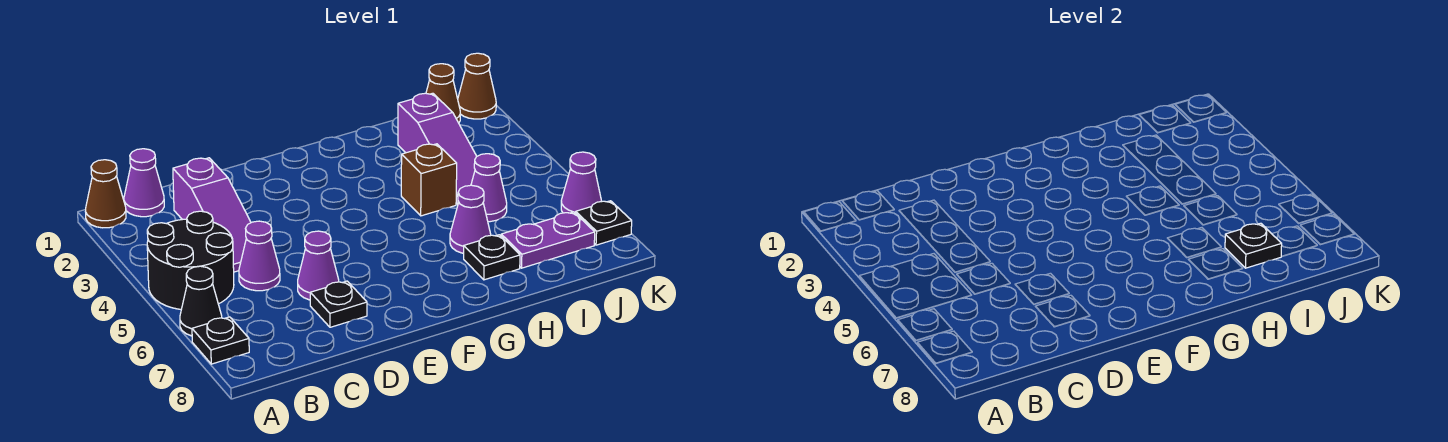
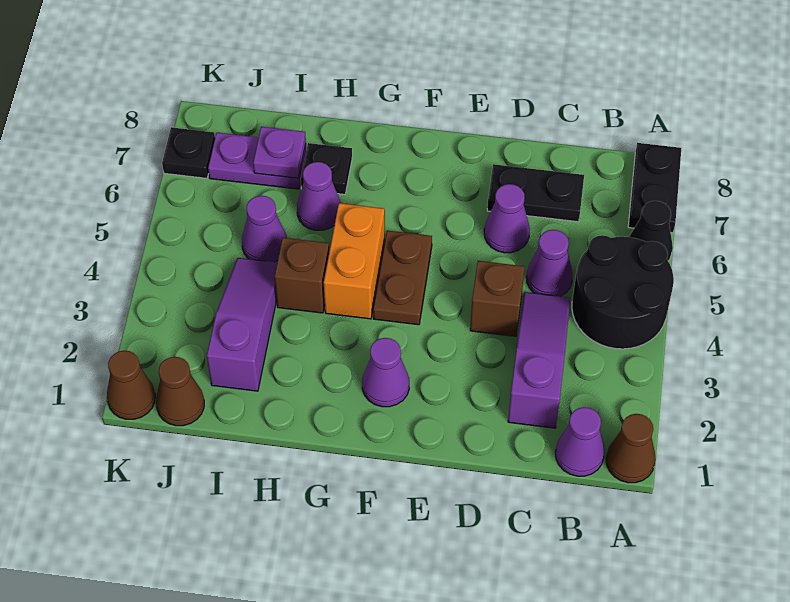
black 1x1 plate [192,317,249,364] -> black 1x2 plate [628,143,681,233]
none -> brown 1x1 brick [470,261,524,336]
black 1x1 plate [310,281,367,327] -> black 1x2 plate [487,164,584,222]
none -> brown 1x2 plate [373,231,432,325]
none -> orange 1x2 brick [324,203,385,319]
black 1x1 plate [1225,223,1282,268] -> purple 1x1 plate [253,127,306,178]
purple 1x1 cone [561,152,602,213] -> purple 1x1 cone moved to [362,338,409,407]

